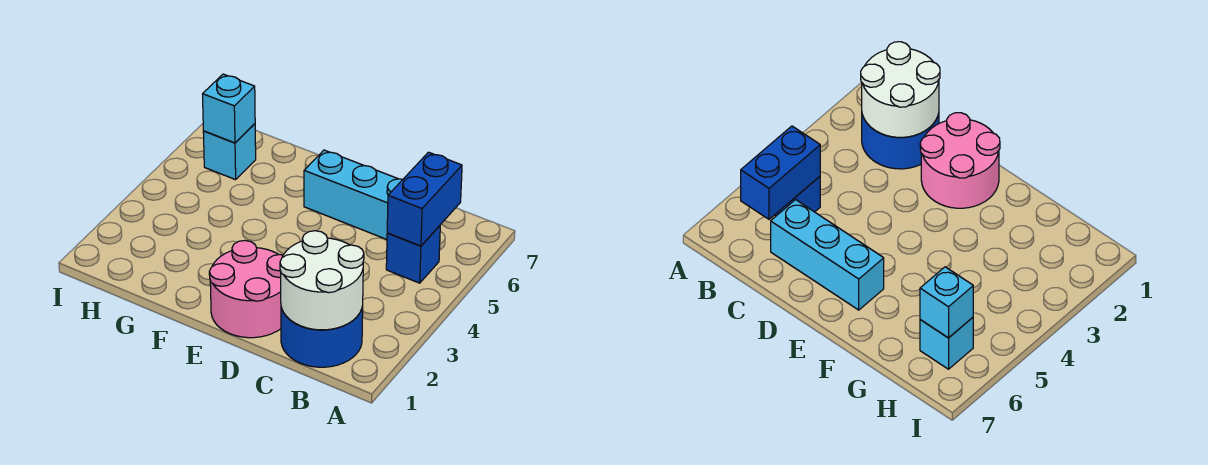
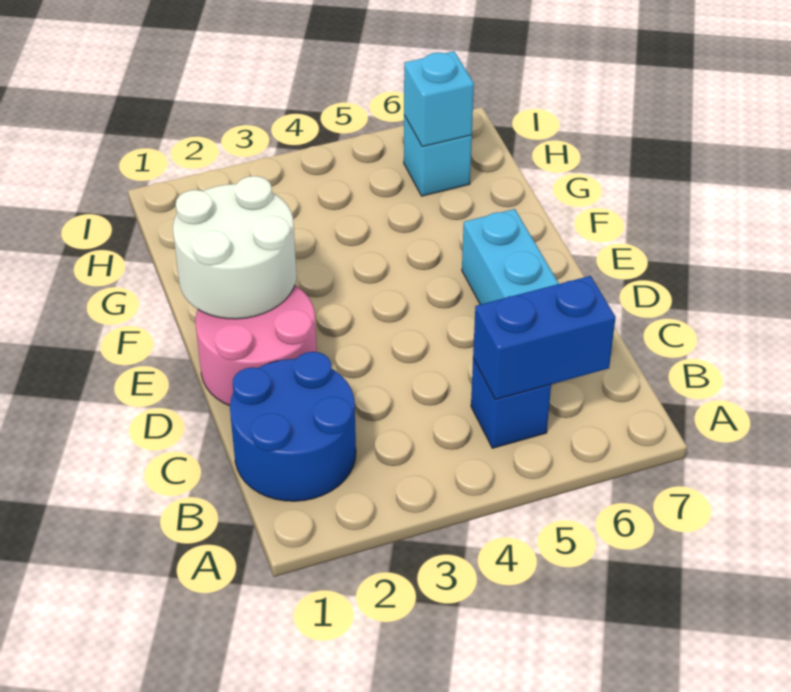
white 2x2 round brick [280,231,364,330] -> white 2x2 round brick moved to [173,176,296,319]

